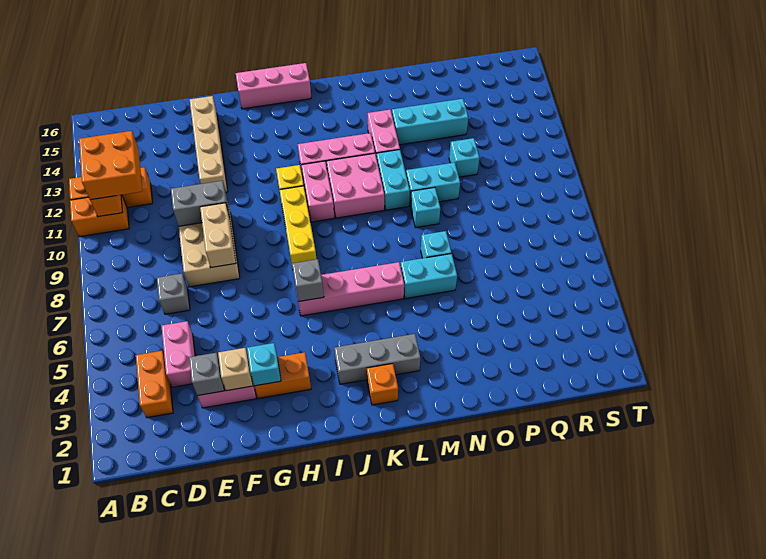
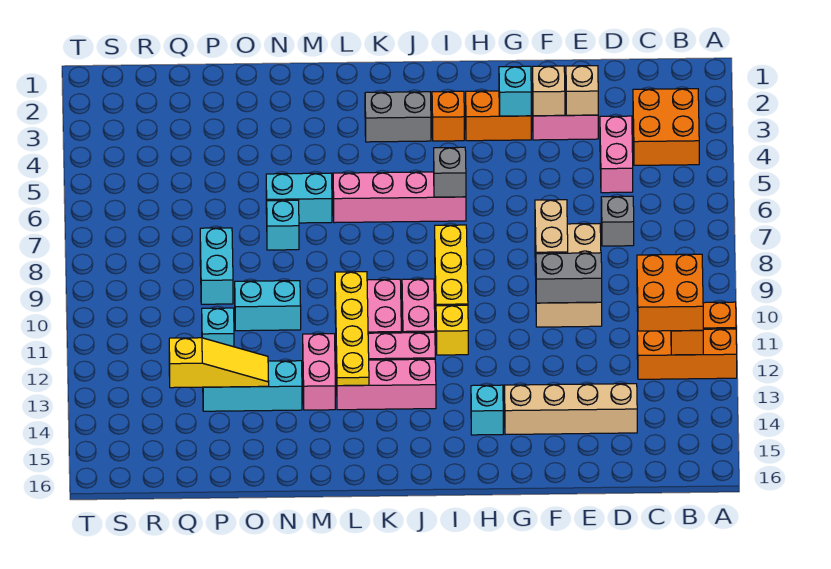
orange 1x2 brick [136,350,173,418] -> orange 2x2 brick [633,89,699,165]
grey 1x1 brick [189,353,224,396] -> tan 1x1 brick [566,66,598,115]
tan 1x4 brick [190,96,228,192] -> tan 1x4 brick turned to [504,384,637,434]
pink 1x3 brick [236,63,311,109] -> pink 1x3 brick moved to [337,359,436,410]
grey 1x3 brick [334,334,420,384] -> grey 1x2 brick [365,92,431,142]
orange 1x1 brick [367,364,398,405] -> orange 1x1 brick moved to [432,91,464,141]
none -> yellow 1x4 plate [335,272,369,386]
cyan 1x2 brick [377,150,410,210] -> cyan 1x2 brick moved to [200,228,233,304]
cyan 1x1 brick [411,187,440,228] -> cyan 1x1 brick moved to [471,385,503,435]
none -> yellow 1x3 slope [169,338,269,388]

